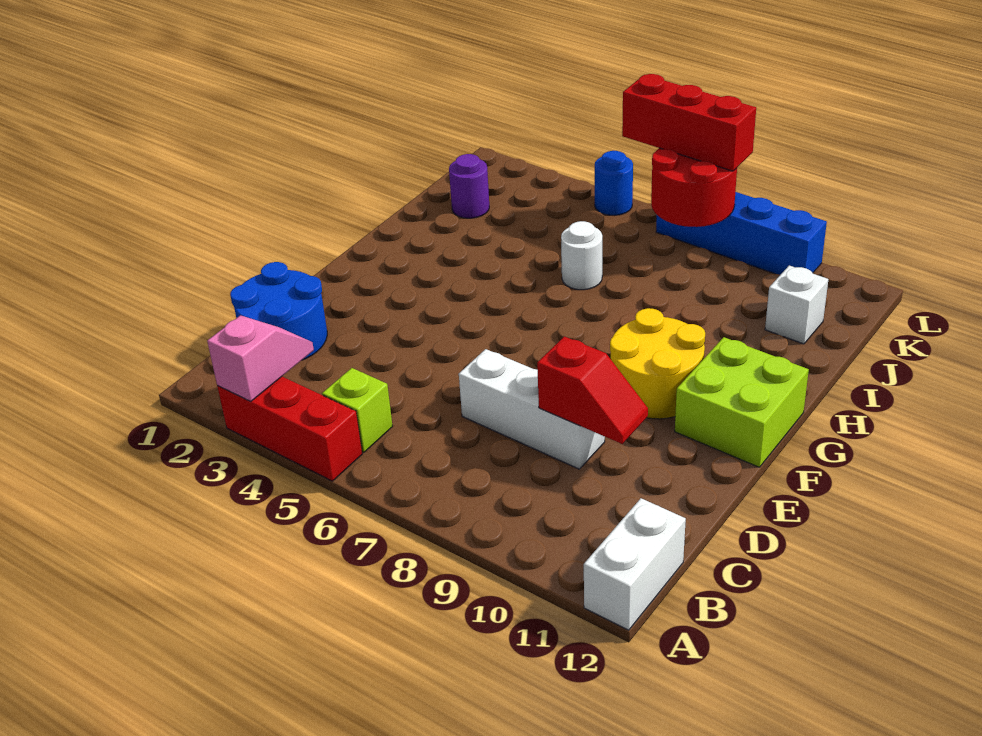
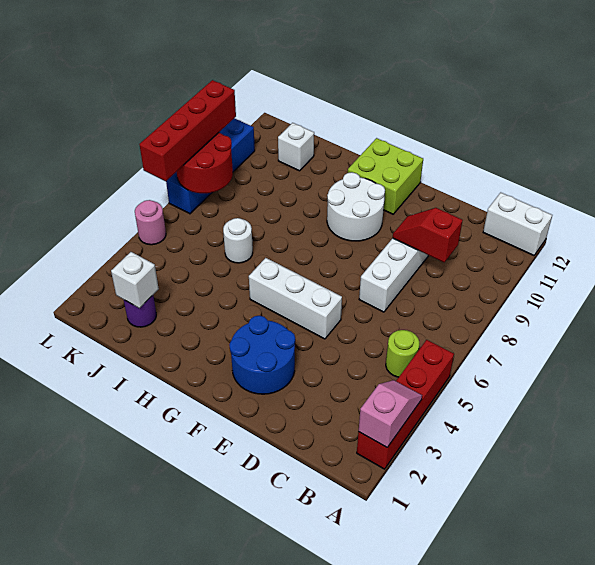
red 1x3 brick [217,377,362,481] -> red 1x4 brick [357,340,454,469]
pink 1x2 slope [207,315,314,401] -> pink 1x2 slope turned to [359,380,422,447]
lime 1x1 brick [322,368,393,453] -> lime 1x1 round brick [386,330,419,377]
blue 2x2 round brick [230,262,327,360] -> blue 2x2 round brick moved to [229,316,295,394]
red 1x2 slope [537,336,648,444] -> red 1x2 slope turned to [393,208,463,262]
none -> white 1x3 brick [249,258,342,339]
yellow 2x2 round brick [610,308,705,419] -> white 2x2 round brick [327,172,385,241]
none -> white 1x1 brick [111,252,159,308]
blue 1x1 round brick [595,151,633,215] -> pink 1x1 round brick [135,200,166,245]
red 1x3 brick [622,74,756,171] -> red 1x4 brick [139,80,236,181]

